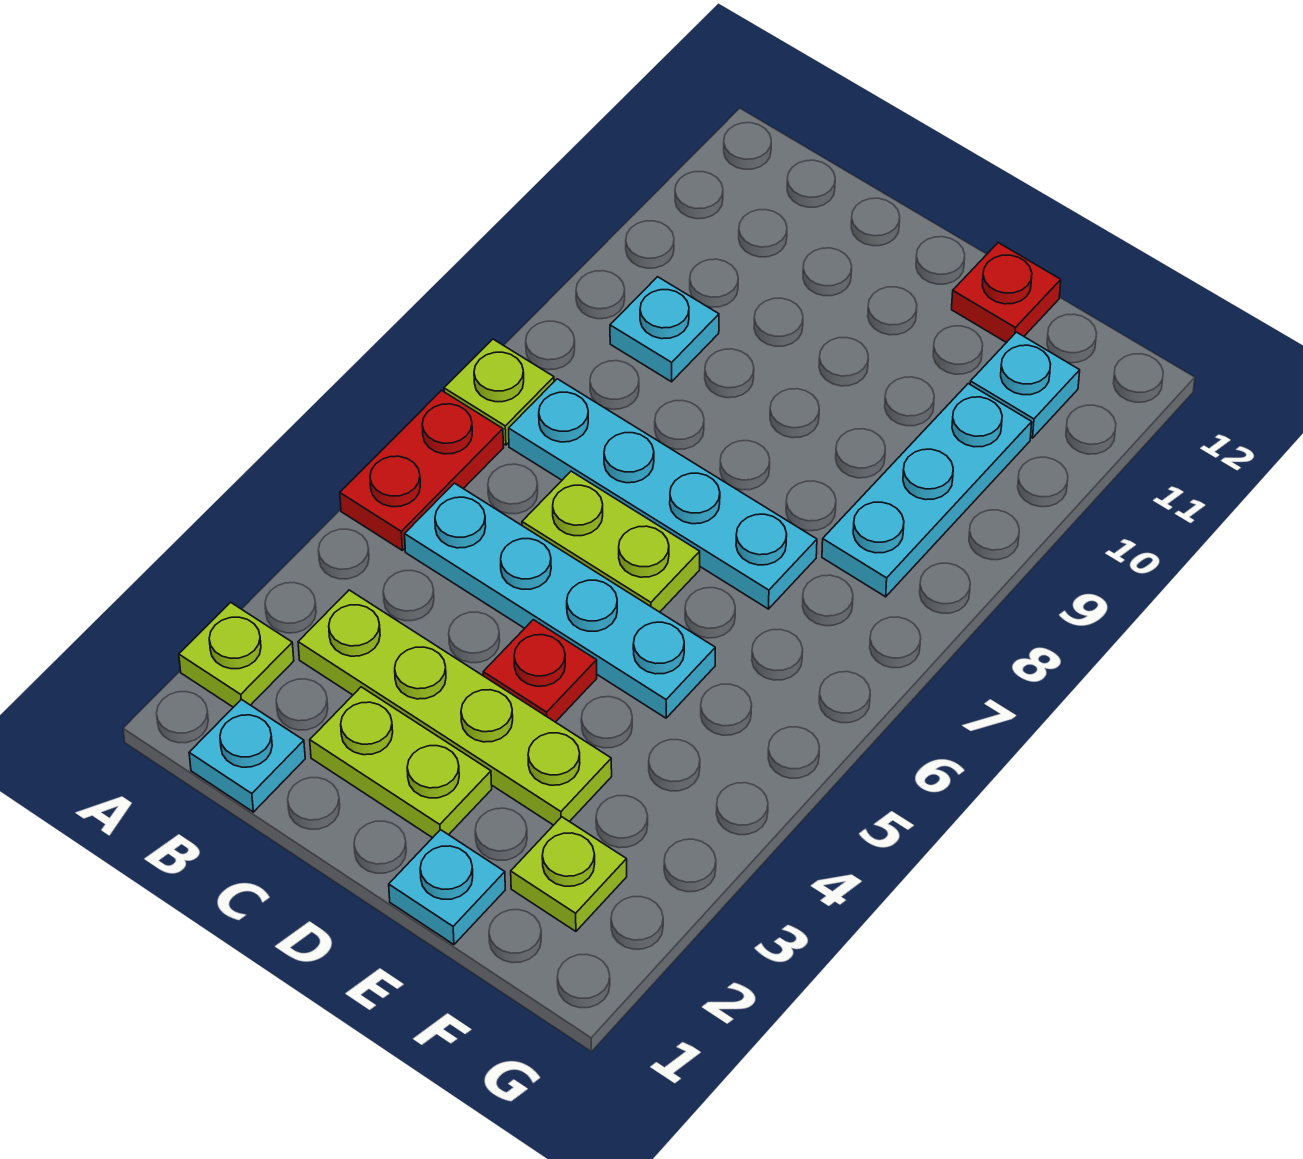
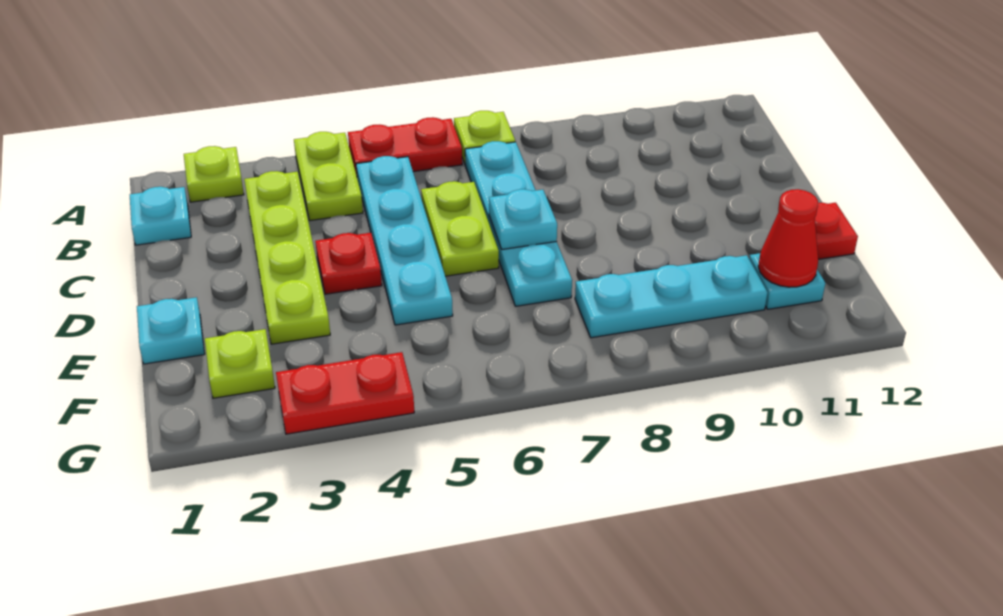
cyan 1x1 plate [610,277,719,382] -> cyan 1x1 plate moved to [489,189,557,250]
lime 1x2 plate [310,687,492,838] -> lime 1x2 plate moved to [294,132,363,221]
none -> red 1x1 cone [758,189,818,287]
none -> red 1x2 plate [276,352,414,434]

